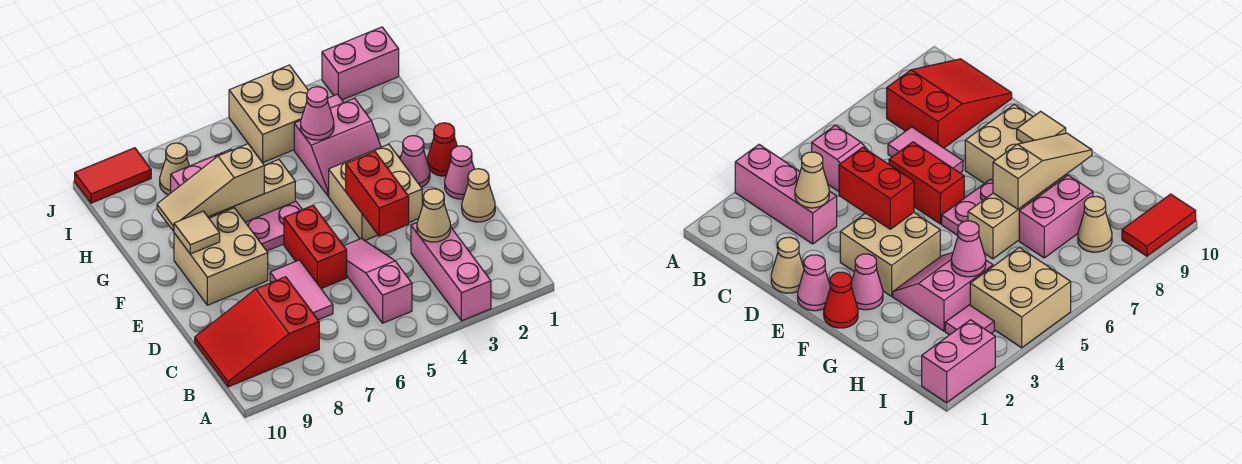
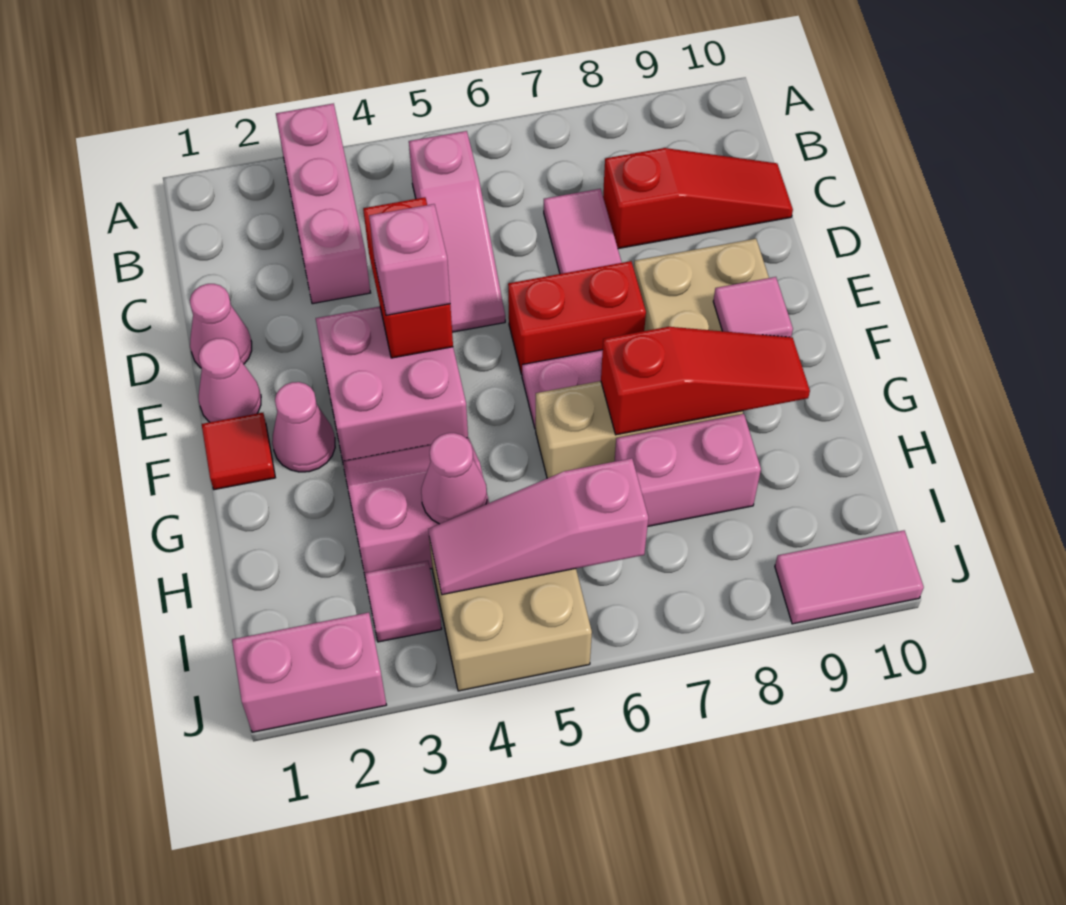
red 2x3 slope [195,277,319,387] -> red 1x3 slope [603,148,793,249]
tan 1x1 cone [417,189,450,242] -> none
tan 1x1 cone [462,169,495,222] -> pink 1x1 cone [190,284,252,368]
red 1x2 brick [284,206,347,289] -> red 1x2 brick turned to [508,261,646,374]
tan 2x2 brick [329,144,422,240] -> pink 2x2 brick [316,307,468,461]
none -> pink 1x1 brick [369,204,450,315]
red 1x1 cone [428,123,457,176] -> red 1x1 tile [202,413,275,490]
tan 1x1 tile [174,211,220,254] -> pink 1x1 tile [713,277,793,337]
tan 1x3 slope [157,144,264,231] -> red 1x3 slope [601,327,810,435]
none -> pink 1x3 slope [428,458,648,595]
tan 1x1 cone [160,143,189,195] -> none
red 1x2 tile [75,148,151,203] -> pink 1x2 tile [775,531,924,624]

